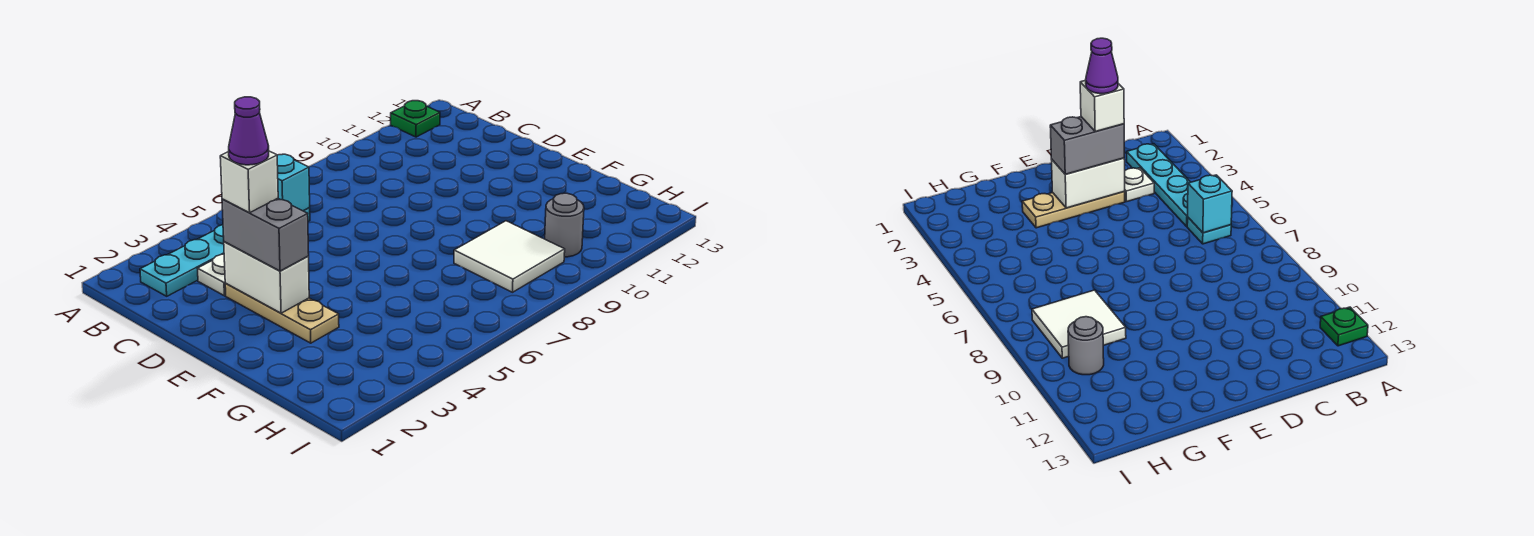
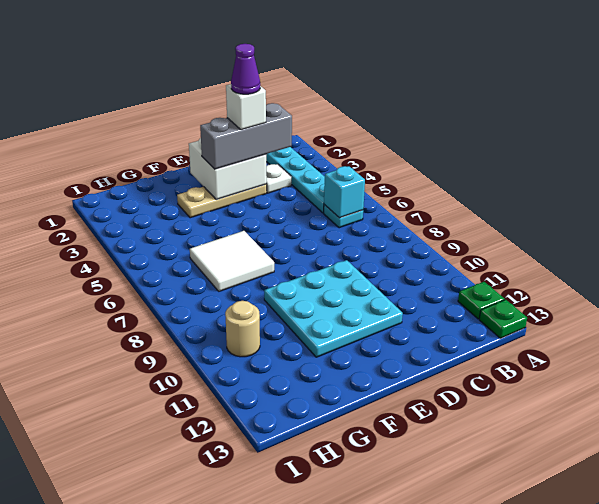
none -> green 1x1 plate [479,300,527,338]
white 1x2 brick [224,242,309,313] -> white 2x2 brick [189,138,267,199]
grey 1x2 brick [222,198,309,271] -> grey 1x3 brick [200,103,292,169]
none -> cyan 3x3 plate [264,260,403,357]
white 2x2 tile [454,221,565,292] -> white 2x2 tile moved to [190,231,274,291]
grey 1x1 round brick [545,193,584,257] -> tan 1x1 round brick [225,301,260,357]

